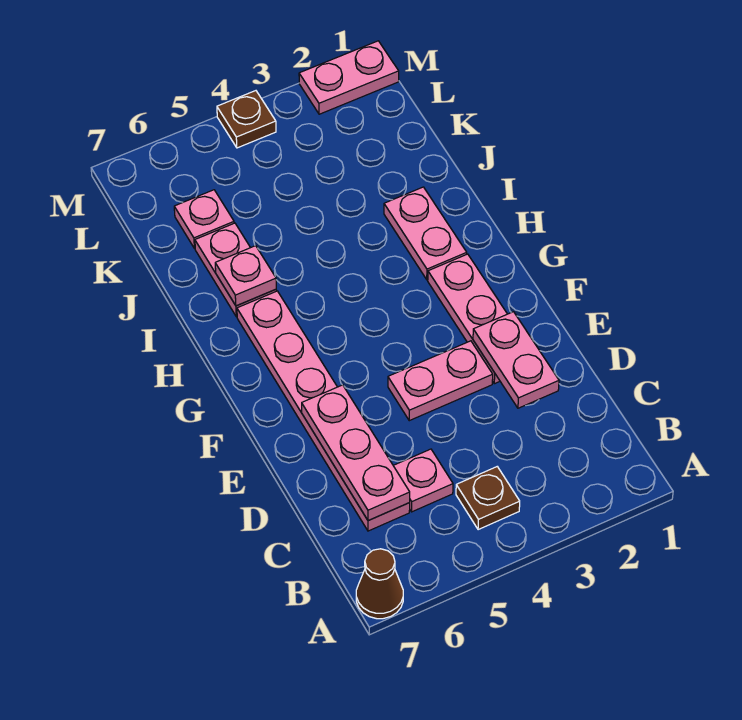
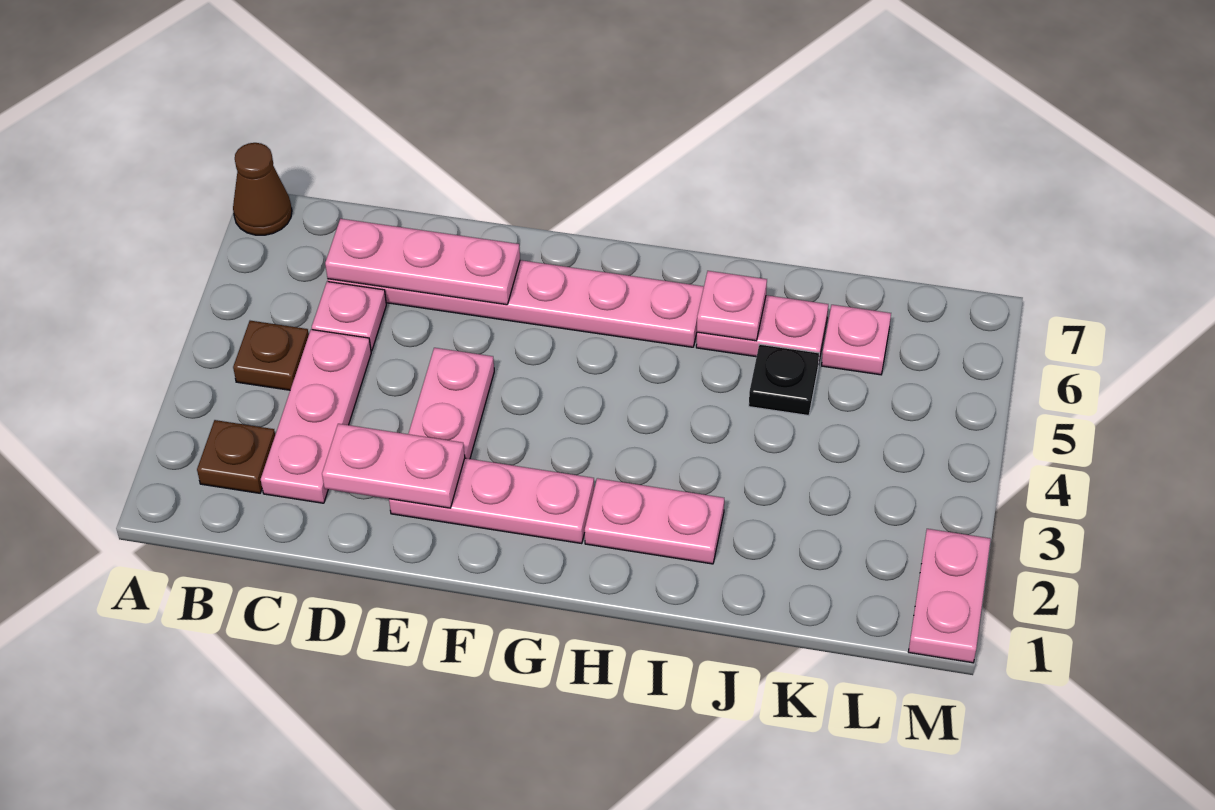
none -> pink 1x3 plate [261,330,371,503]
none -> black 1x1 plate [749,344,819,416]
brown 1x1 plate [217,91,276,148] -> brown 1x1 plate moved to [197,420,275,493]

